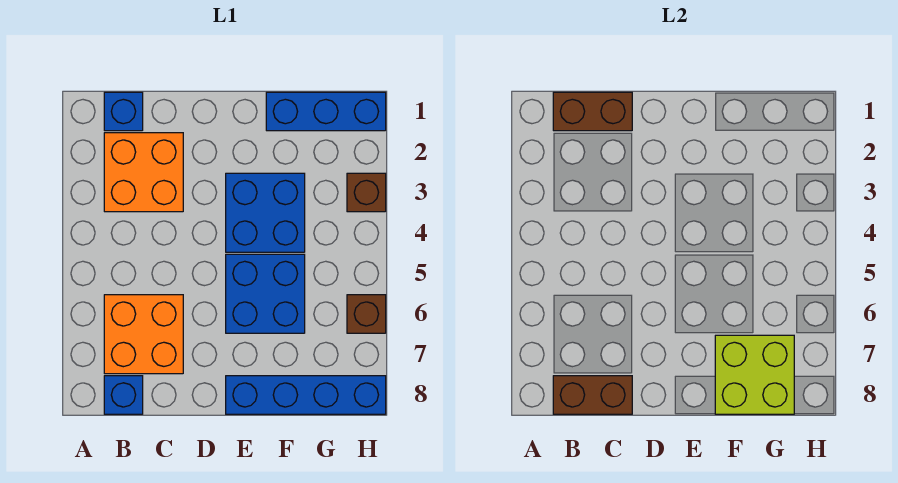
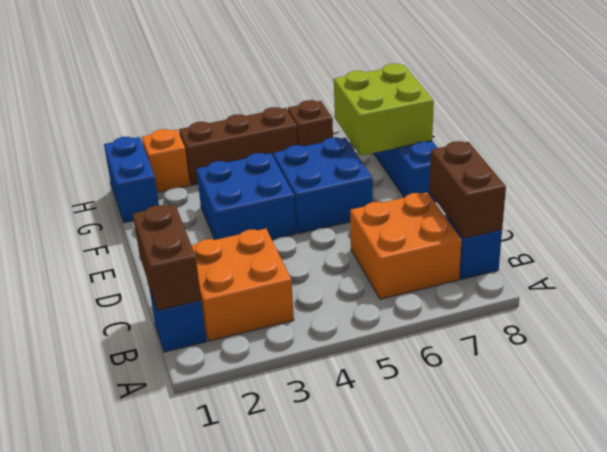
blue 1x3 brick [266,92,386,131] -> blue 1x2 brick [104,137,159,223]
none -> orange 1x1 brick [142,129,190,193]
brown 1x1 brick [347,173,386,212] -> brown 1x3 brick [179,107,298,185]

